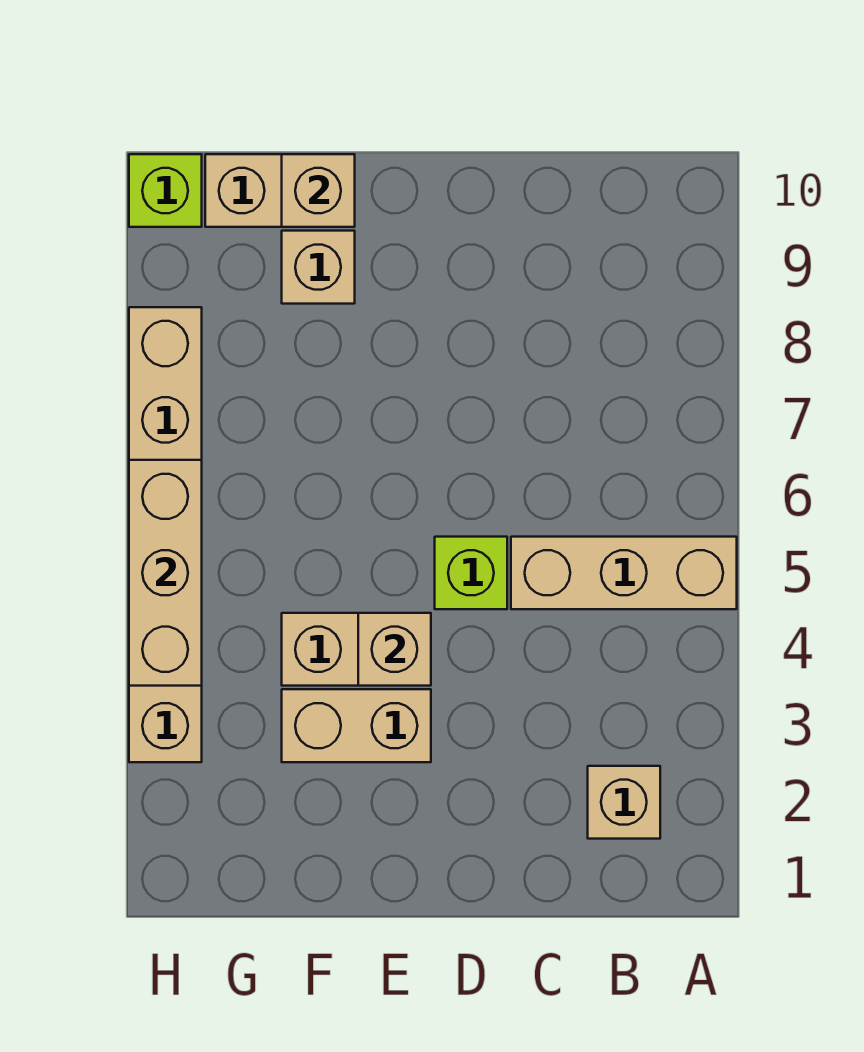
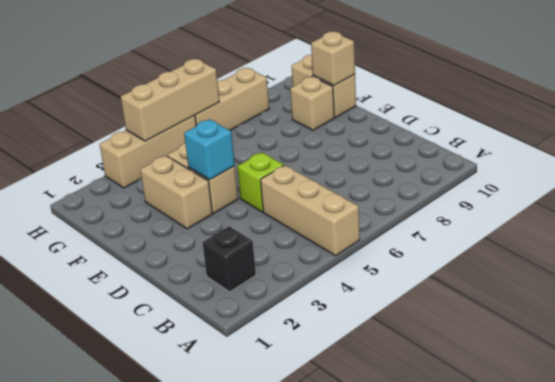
tan 1x1 brick [588,766,660,839] -> black 1x1 brick [202,226,256,292]
tan 1x1 brick [358,613,431,686] -> cyan 1x1 brick [184,119,235,180]
lime 1x1 brick [129,154,202,227] -> none

